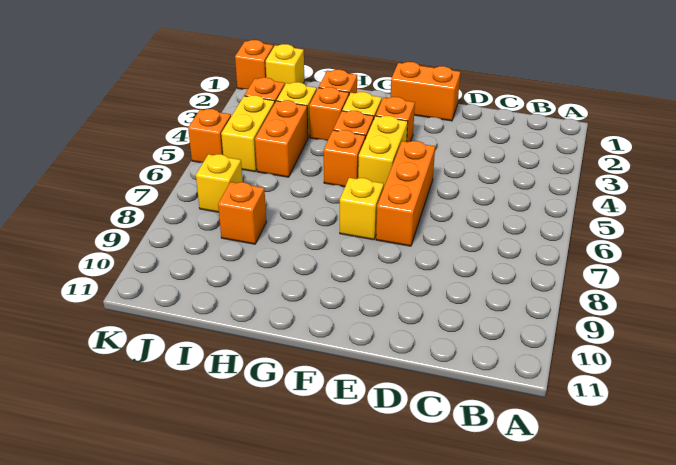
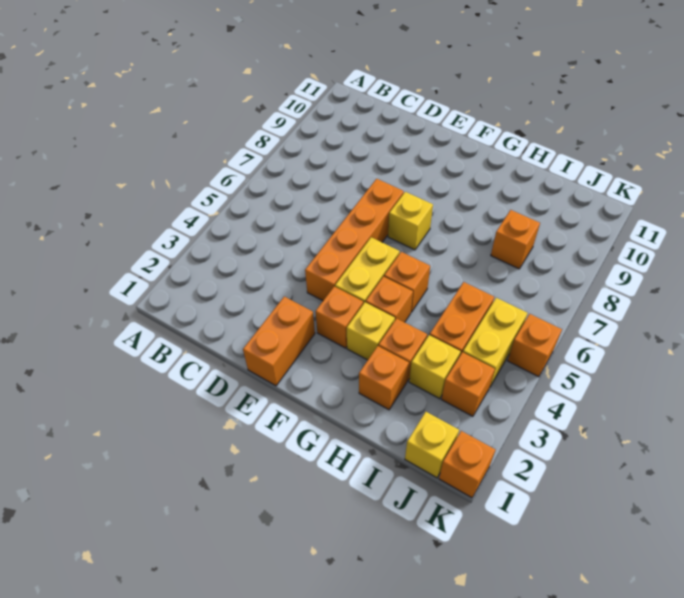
orange 1x2 brick [391,62,460,121] -> orange 1x2 brick turned to [243,297,315,386]
orange 1x3 brick [376,141,435,246] -> orange 1x4 brick [305,179,404,301]
yellow 1x1 brick [196,154,243,212] -> none

